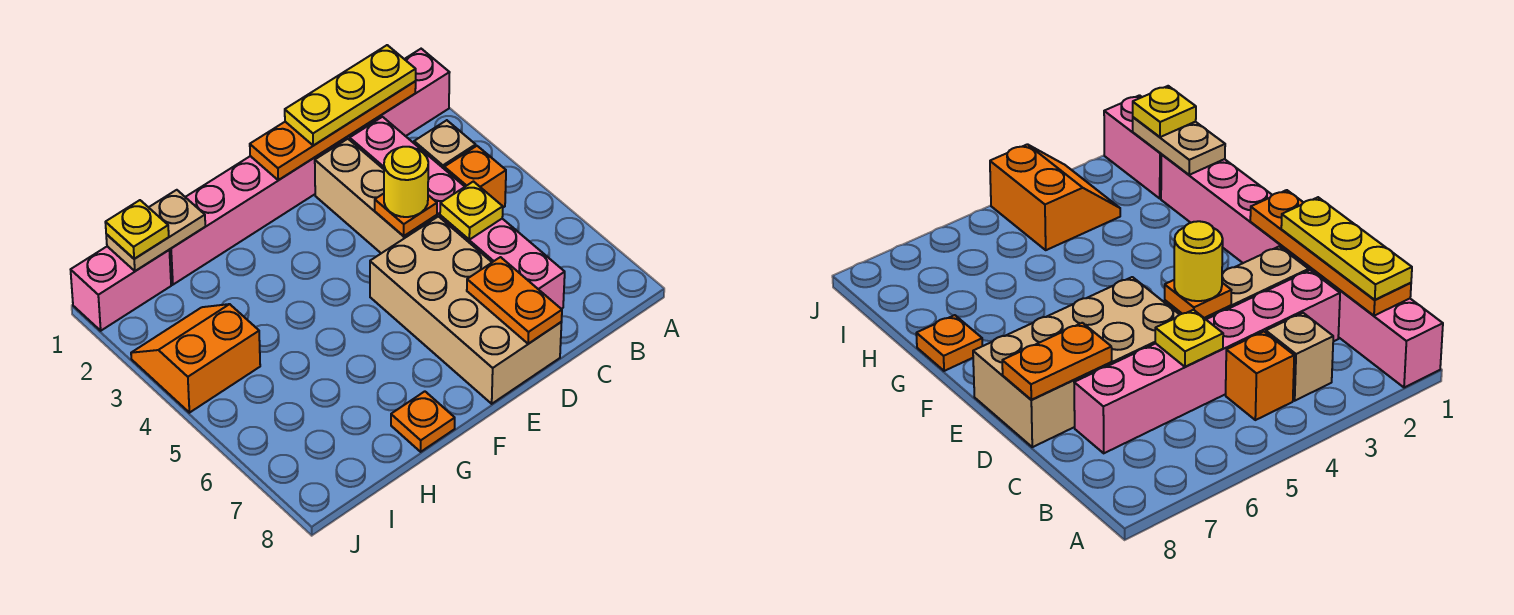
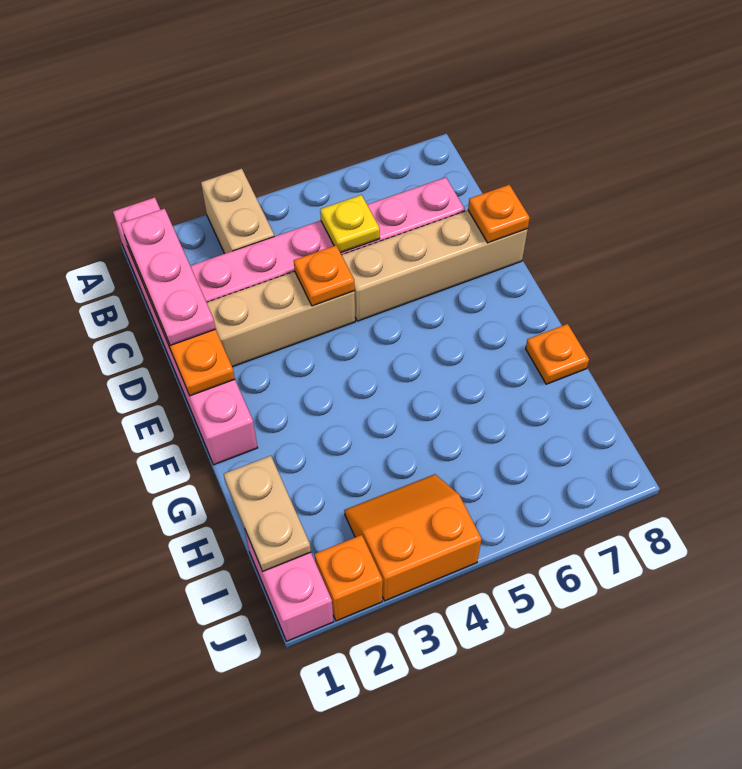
pink 1x8 brick [169,49,450,285] -> pink 1x6 brick [113,197,258,465]
yellow 1x3 plate [285,45,416,145] -> pink 1x3 plate [121,209,215,345]
tan 1x1 brick [414,120,476,168] -> tan 1x2 brick [201,169,274,254]
orange 1x1 brick [444,146,506,207] -> orange 1x1 brick moved to [314,535,383,621]
yellow 1x1 round brick [384,147,428,217] -> none
tan 2x4 brick [370,216,562,404] -> tan 1x4 brick [342,210,528,321]
orange 1x2 plate [467,257,562,344] -> orange 1x1 plate [468,185,530,243]
yellow 1x1 plate [105,200,169,259] -> none
orange 2x2 slope [131,304,260,413] -> orange 2x2 slope turned to [344,474,482,601]

